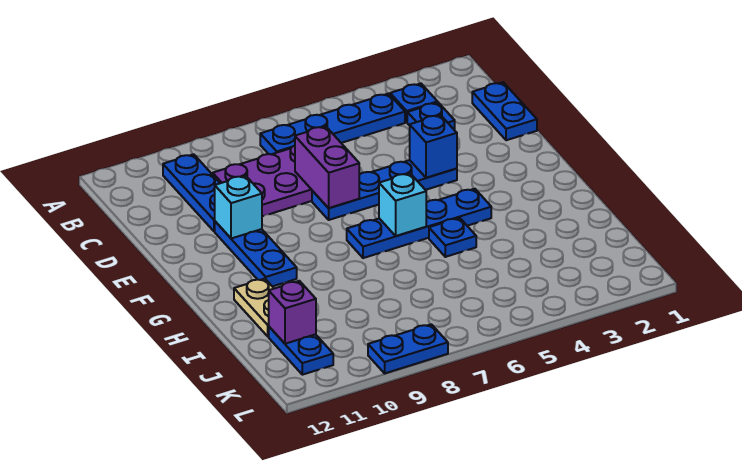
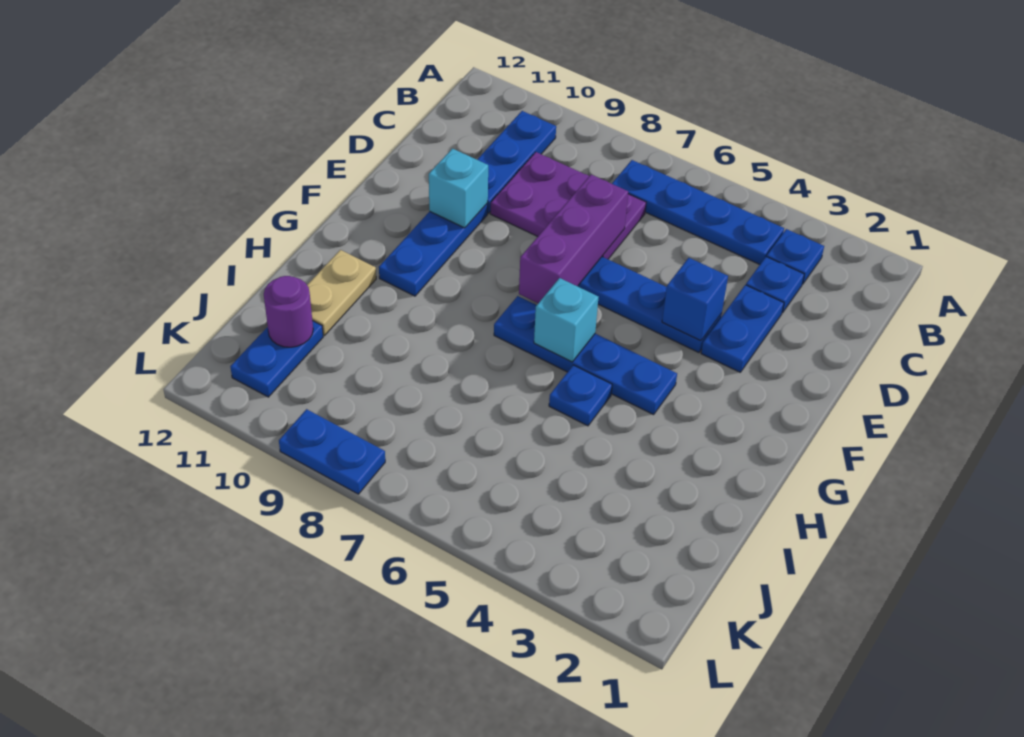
blue 1x2 plate [472,82,537,140] -> blue 1x2 plate moved to [701,285,784,372]
purple 1x2 brick [295,126,359,208] -> purple 1x3 brick [519,174,628,303]
purple 1x1 brick [269,281,316,344] -> purple 1x1 round brick [264,276,313,347]

